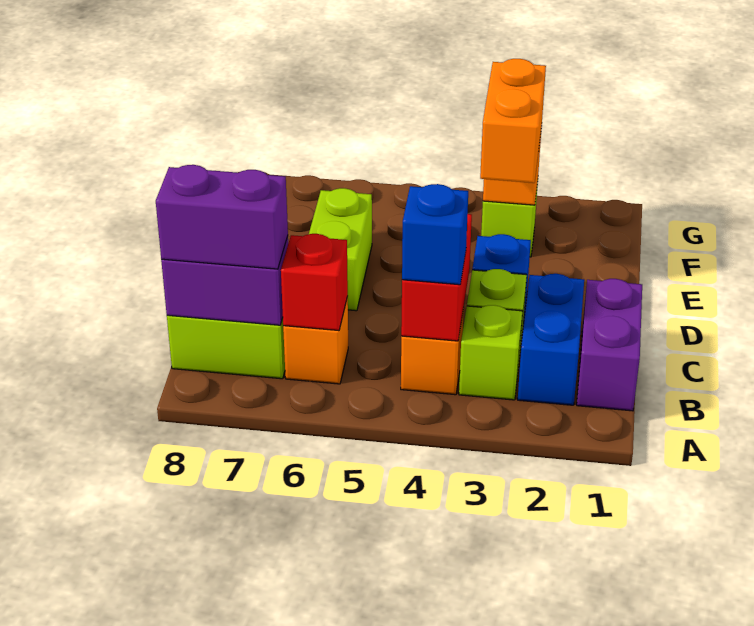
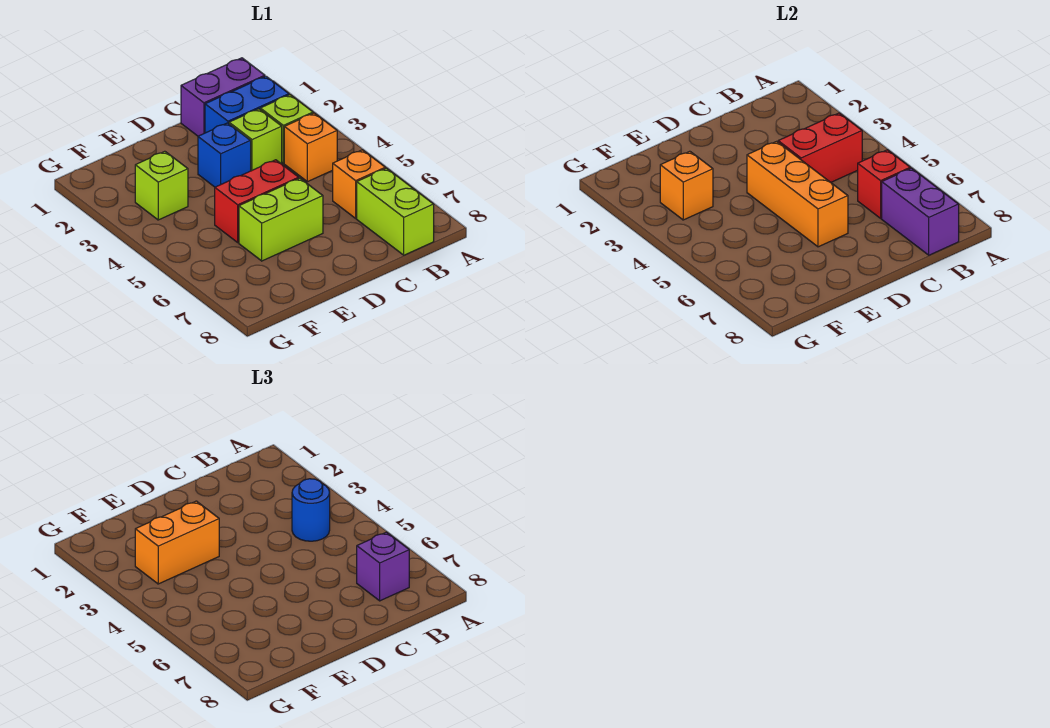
blue 1x1 brick [402,184,468,285] -> blue 1x1 round brick [292,479,330,541]
purple 1x2 brick [156,165,288,269] -> purple 1x1 brick [357,532,409,601]
none -> orange 1x3 brick [747,141,848,247]
none -> red 1x2 brick [215,160,299,242]

